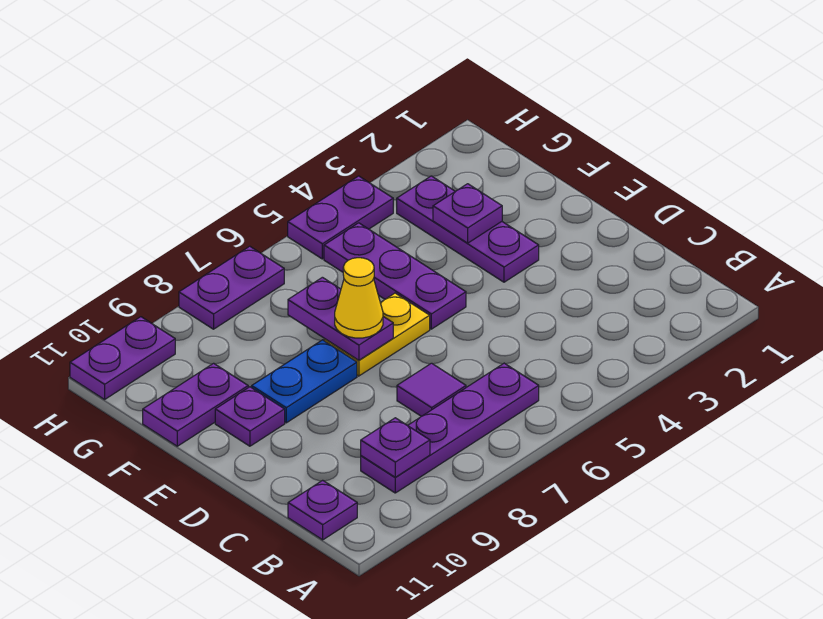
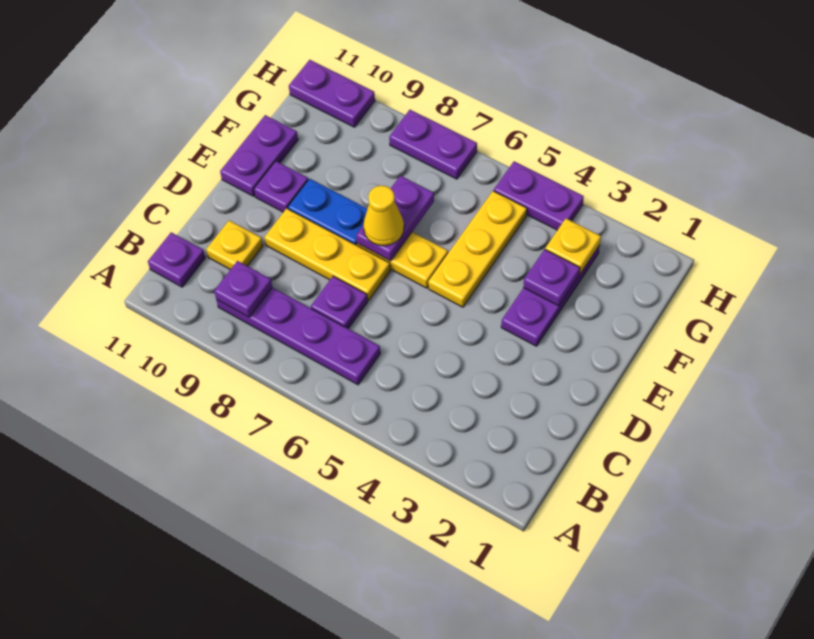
purple 1x1 tile [397,363,466,417] -> purple 1x1 plate [311,276,368,329]
none -> yellow 1x1 plate [206,220,263,270]
none -> yellow 1x3 plate [264,208,390,300]
purple 1x3 plate [324,223,466,329] -> yellow 1x3 plate [428,191,527,307]
purple 1x2 plate [143,363,248,446] -> purple 1x2 plate turned to [220,115,298,196]
none -> yellow 1x1 plate [545,219,601,274]

